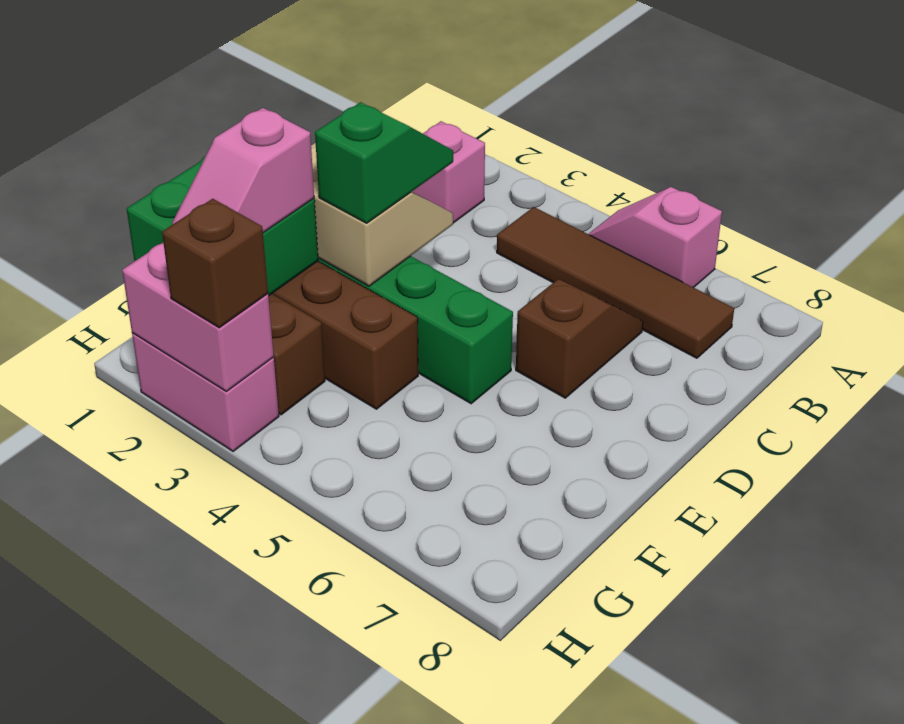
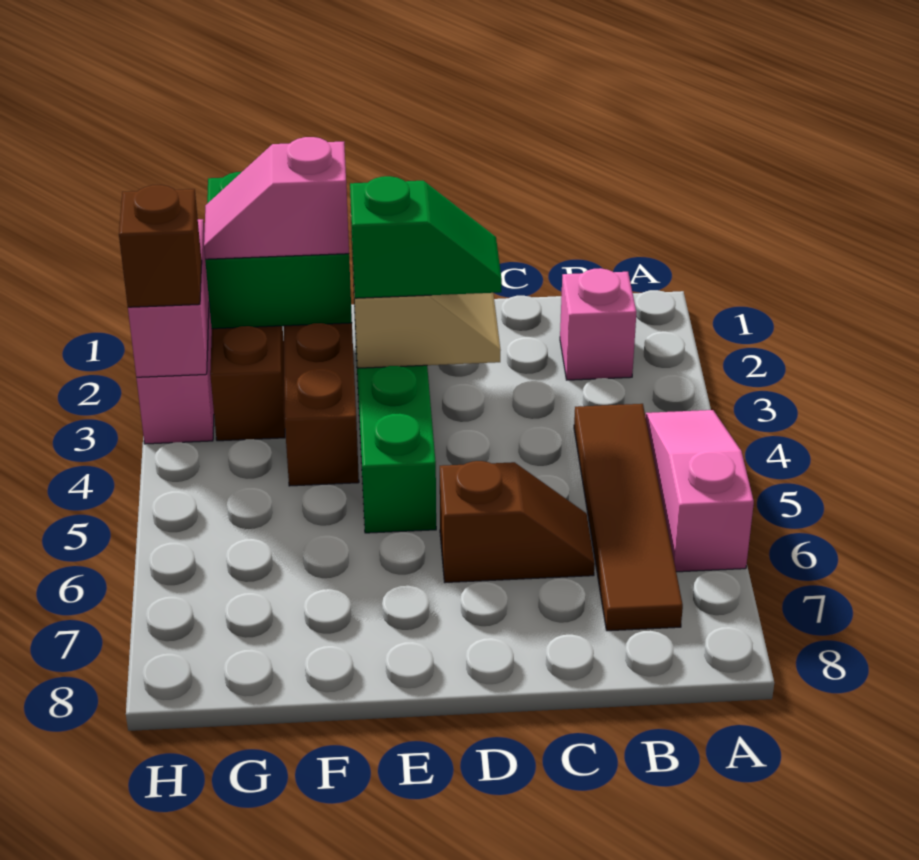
pink 1x2 slope [589,187,722,288] -> pink 1x3 slope [645,410,754,572]

